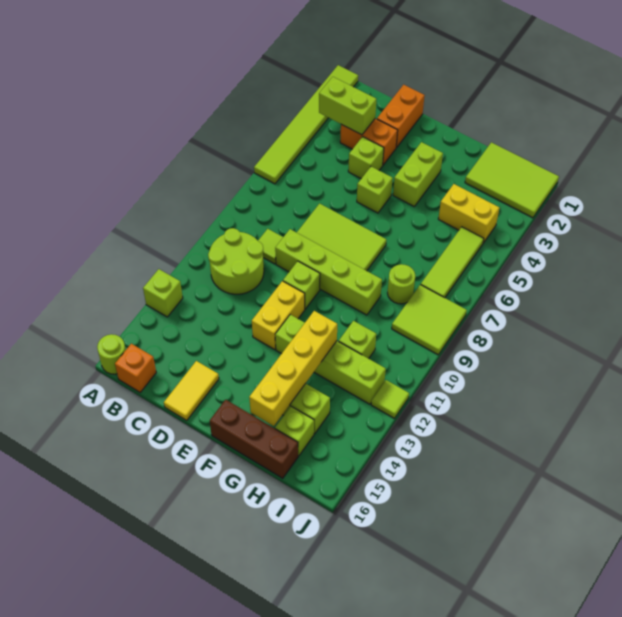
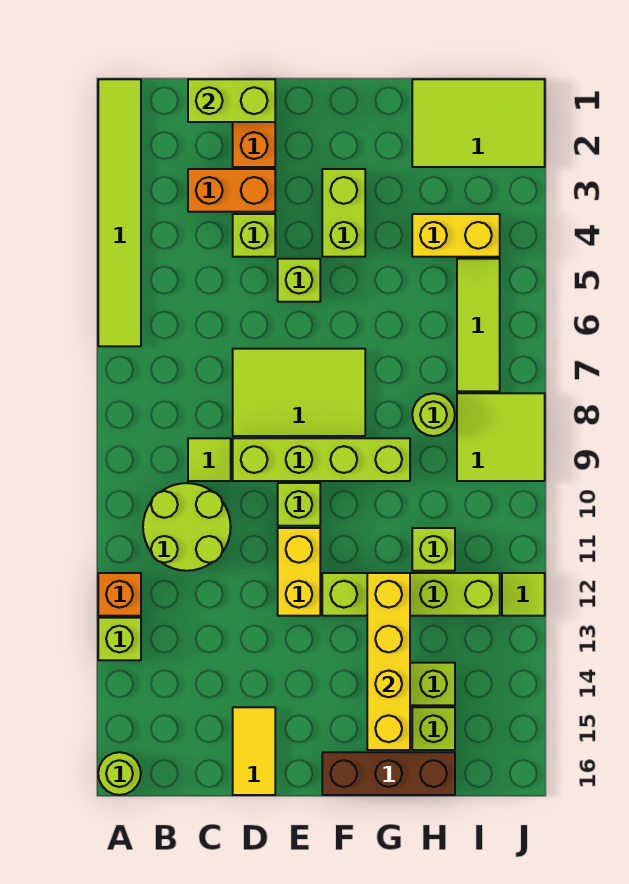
lime 1x2 brick [319,77,376,135] -> lime 1x2 brick moved to [188,79,275,122]
orange 1x1 brick [115,344,156,392] -> orange 1x1 brick moved to [98,573,141,616]

